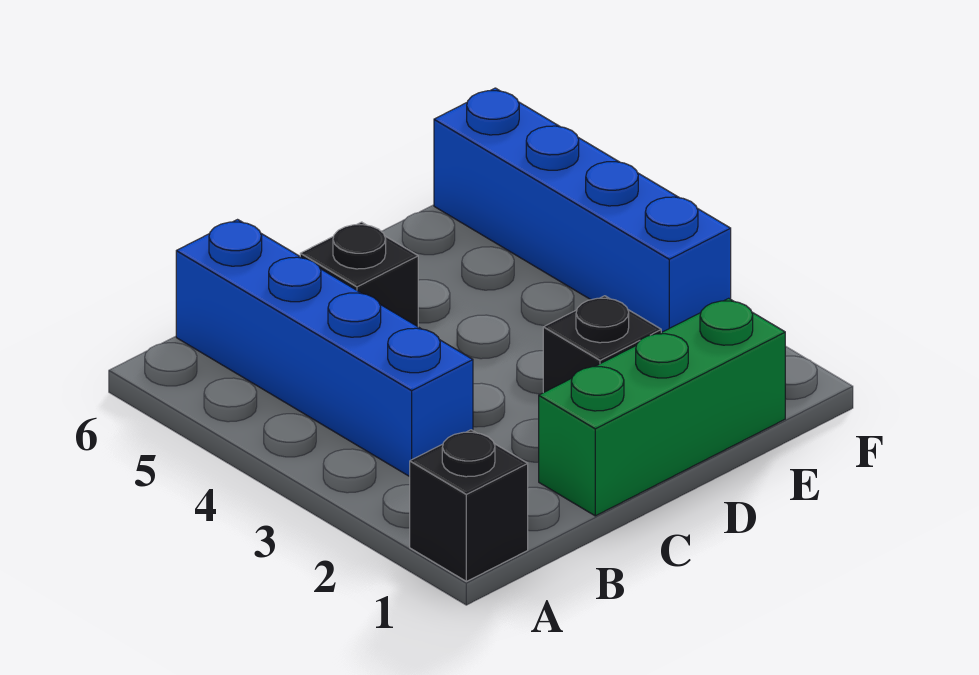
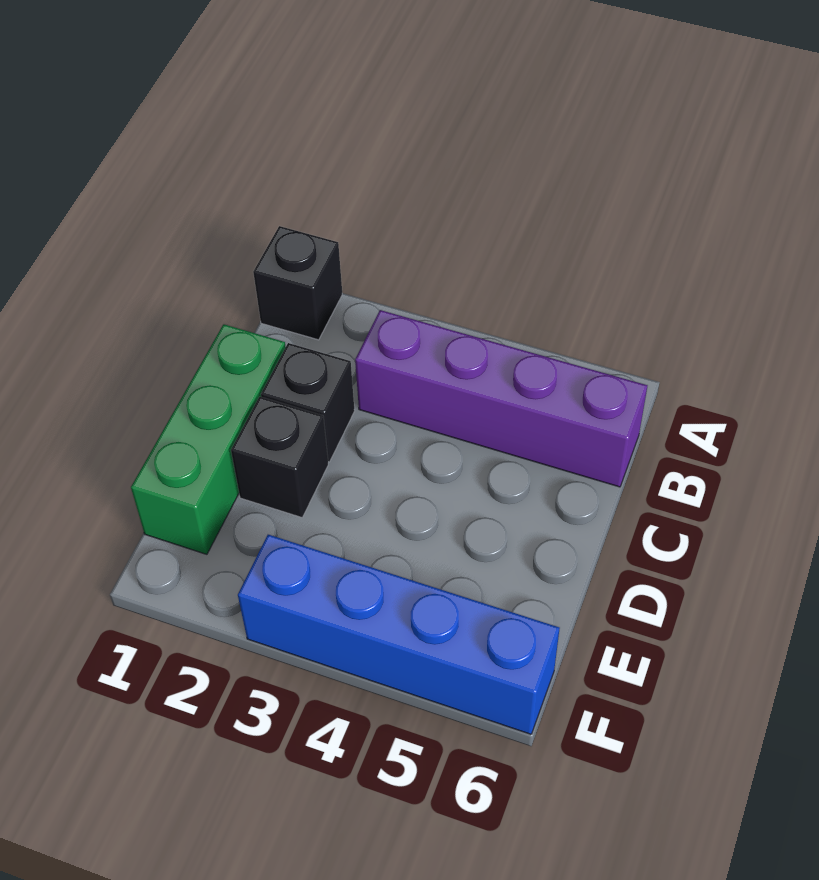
blue 1x4 brick [176,220,473,477] -> purple 1x4 brick [355,310,648,487]
black 1x1 brick [300,222,418,327] -> black 1x1 brick moved to [261,343,355,462]

